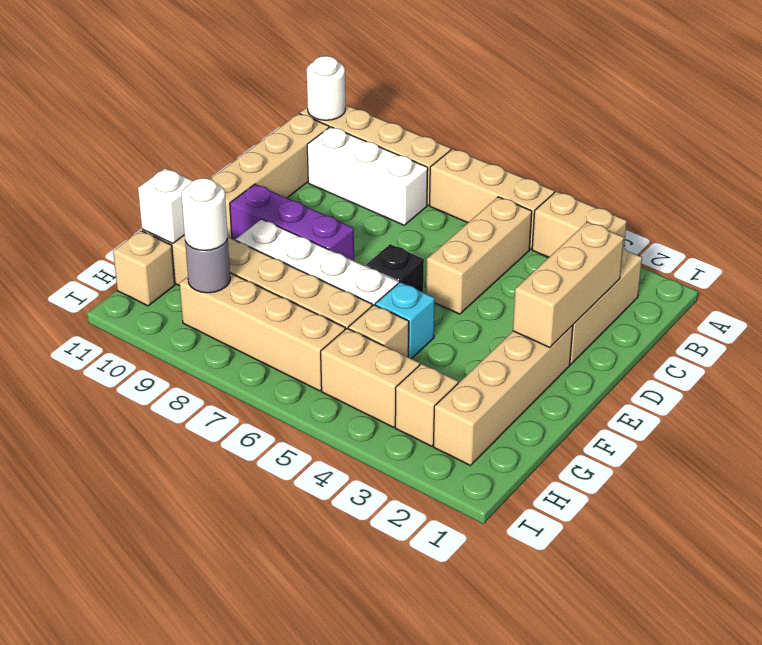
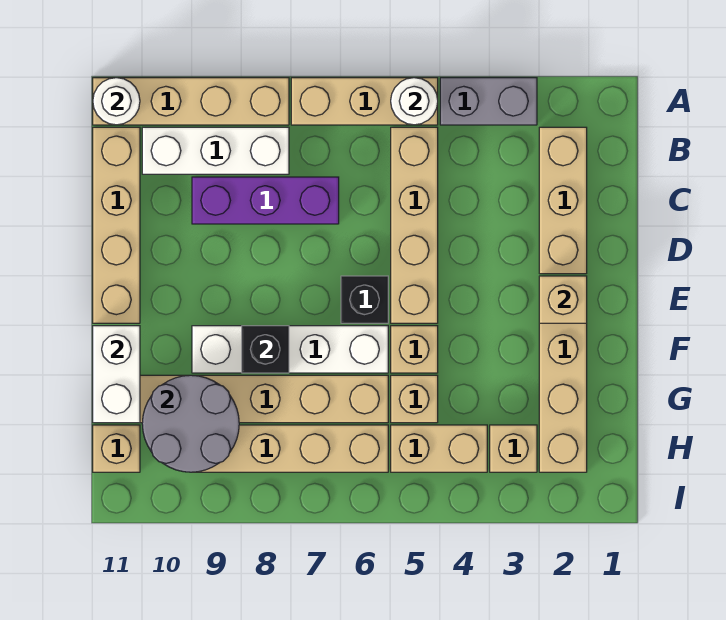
tan 1x2 brick [532,191,627,258] -> grey 1x2 brick [440,78,537,125]
tan 1x3 brick [426,197,532,314] -> tan 1x4 brick [391,127,438,323]
tan 1x3 brick [513,222,624,347] -> tan 1x1 brick [539,276,587,323]
purple 1x3 brick [230,184,354,261] -> purple 1x3 brick moved to [192,177,339,224]
cyan 1x1 brick [375,282,435,359] -> tan 1x1 brick [391,326,438,373]
none -> black 1x1 brick [242,326,289,373]
white 1x1 brick [138,168,193,243] -> white 1x2 brick [93,326,140,423]
grey 1x1 round brick [185,239,230,293] -> grey 2x2 round brick [142,375,239,472]
white 1x1 round brick [181,178,228,250] -> white 1x1 round brick moved to [391,78,438,125]

